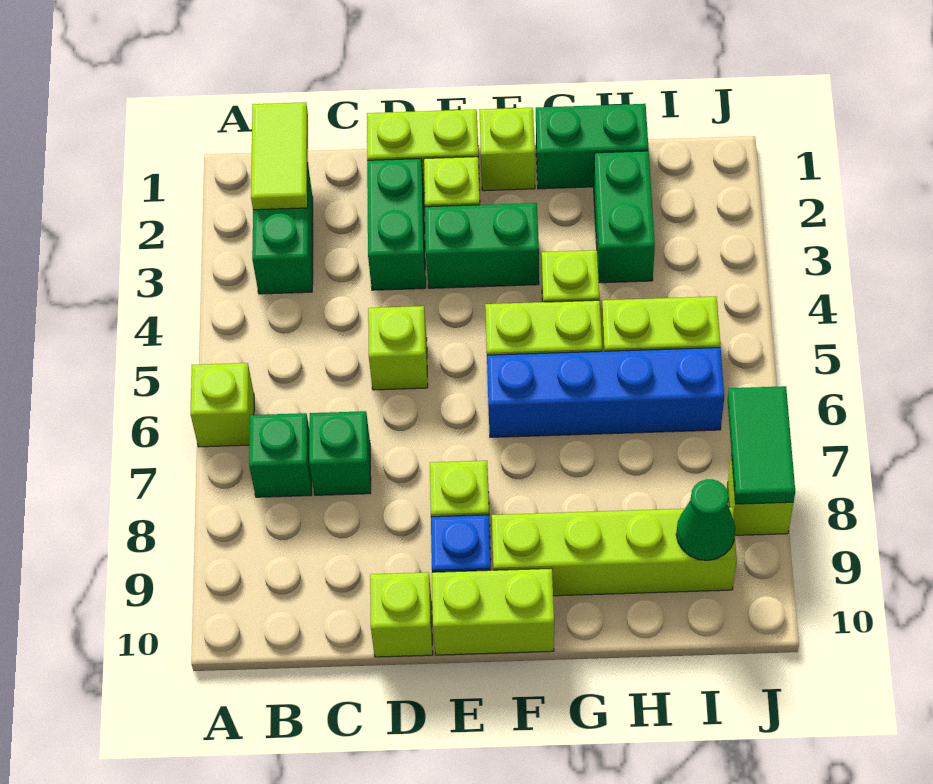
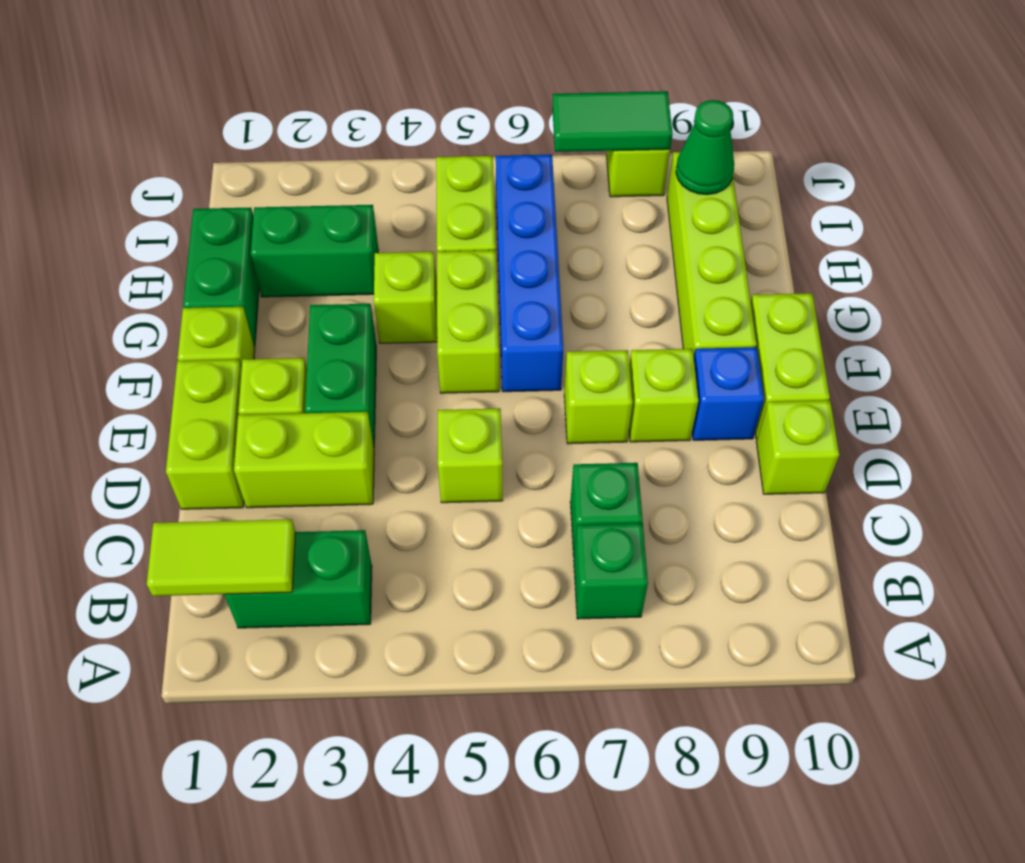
lime 1x1 brick [190,363,254,447] -> lime 1x1 brick moved to [564,350,633,444]
green 1x2 brick [367,159,426,290] -> lime 1x2 brick [234,412,374,508]

